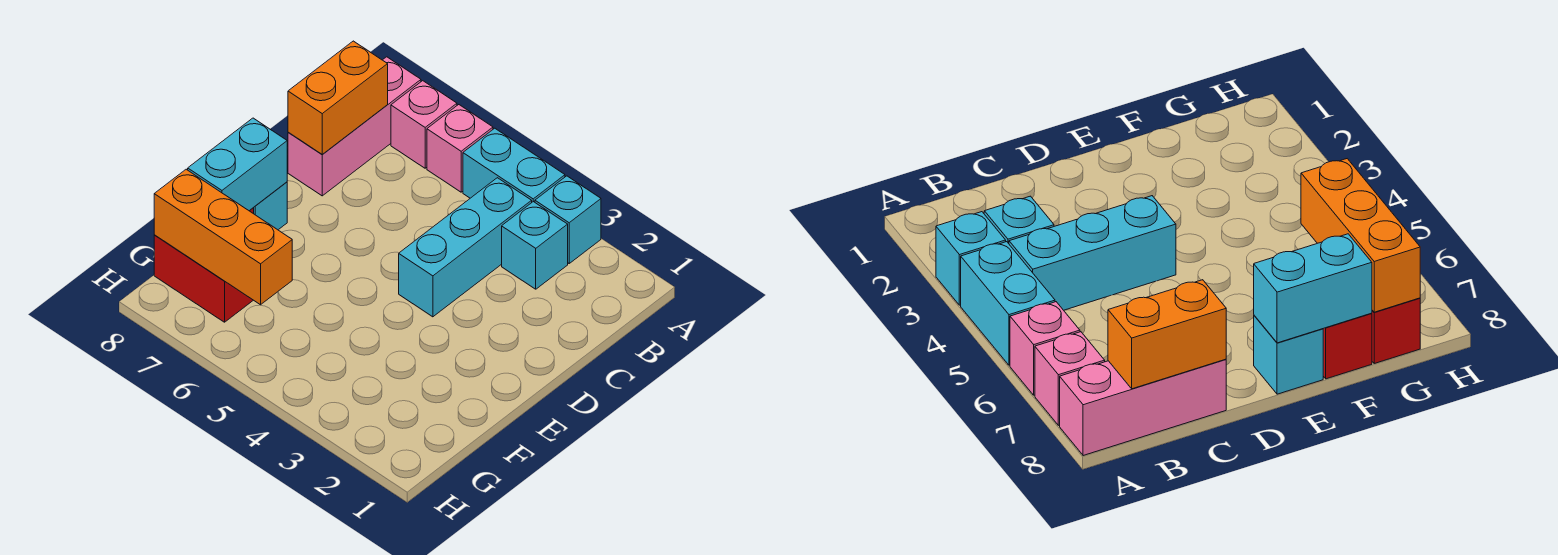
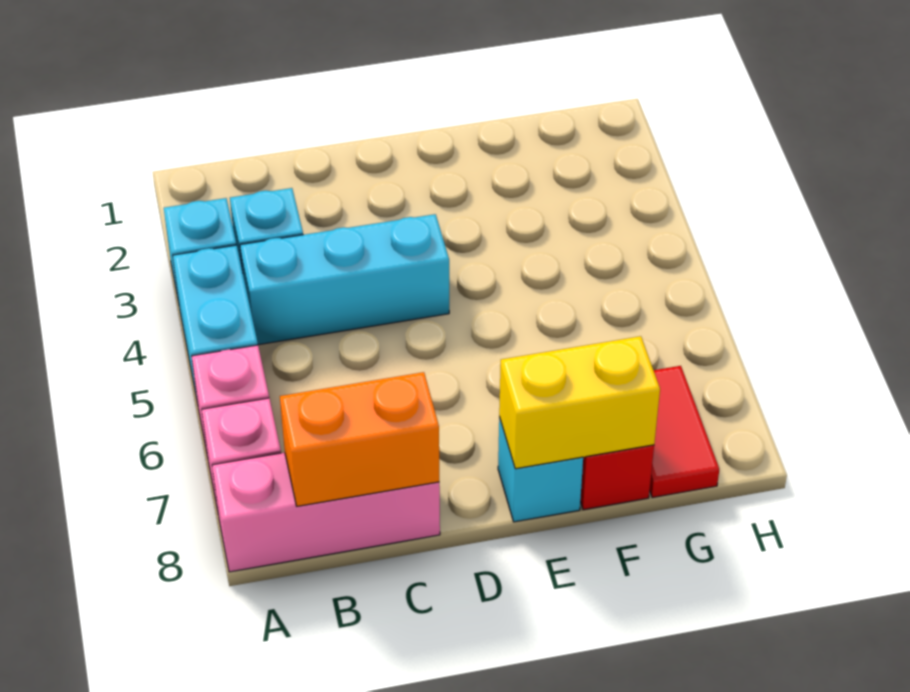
cyan 1x2 brick [188,118,287,211] -> yellow 1x2 brick [499,336,660,469]
orange 1x3 brick [154,169,292,305] -> none
red 1x2 brick [154,235,253,322] -> red 1x2 tile [650,366,719,498]

